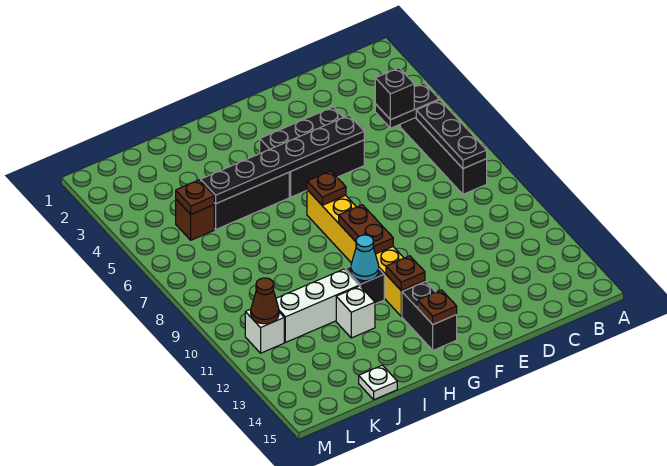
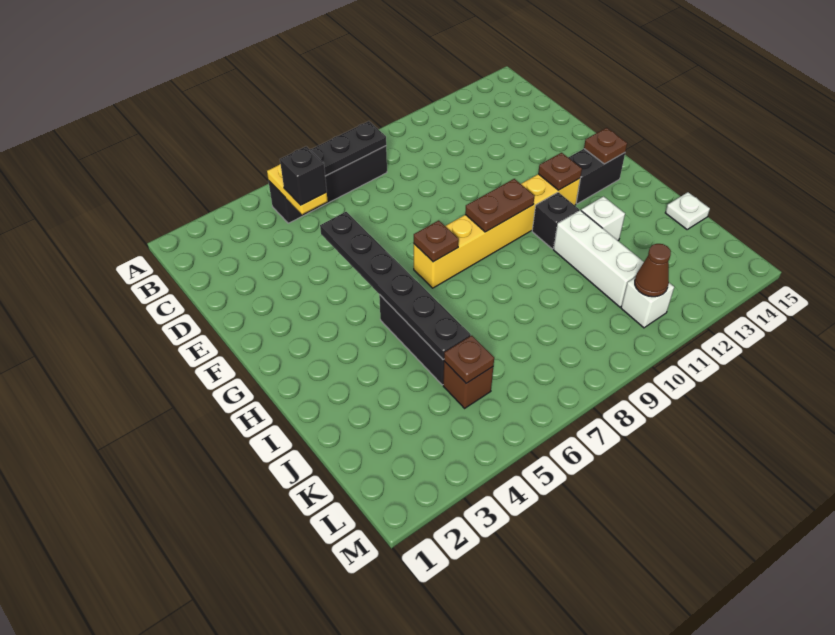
black 1x2 plate [375,83,439,128] -> yellow 1x2 plate [267,164,328,214]
black 2x3 brick [260,107,364,197] -> none
cyan 1x1 cone [351,235,379,281] -> none

